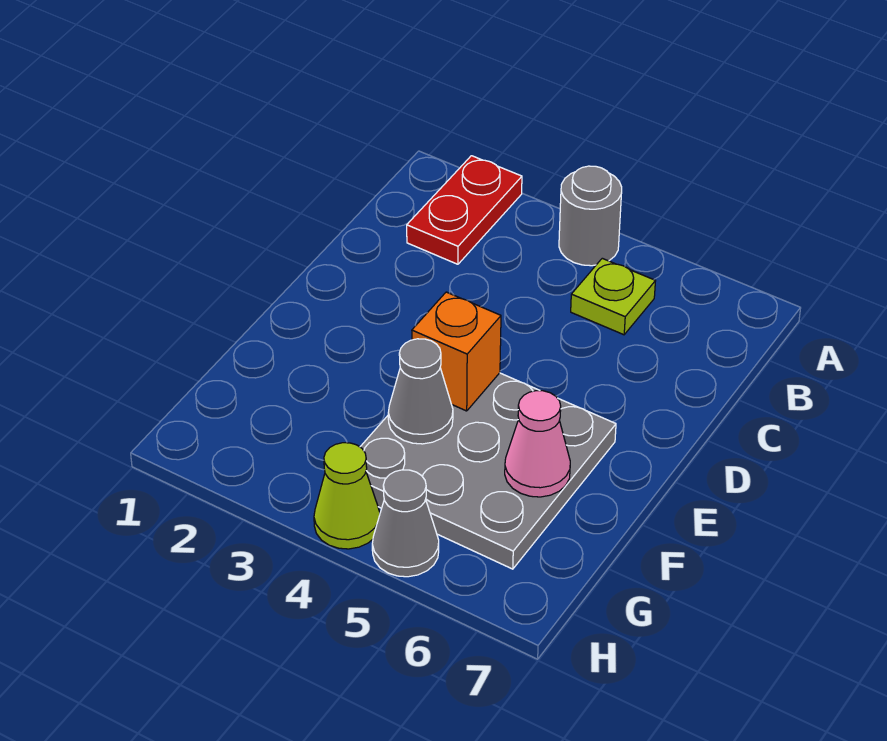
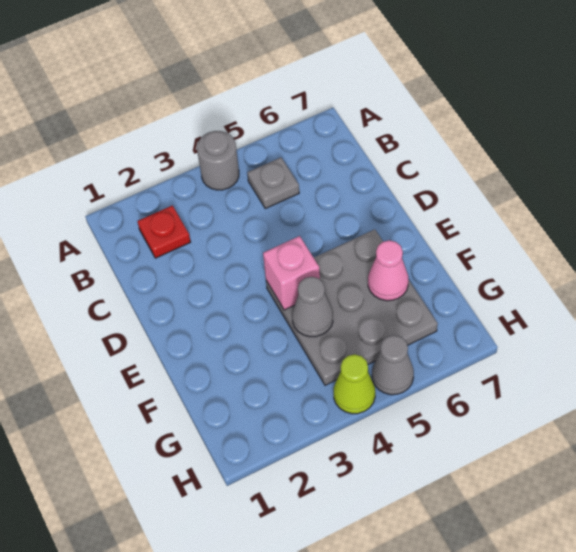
red 1x2 plate [407,156,522,264] -> red 1x1 plate [137,206,191,258]
lime 1x1 plate [571,258,655,335] -> grey 1x1 plate [247,157,299,209]
orange 1x1 brick [412,292,501,411] -> pink 1x1 brick [263,236,320,310]

